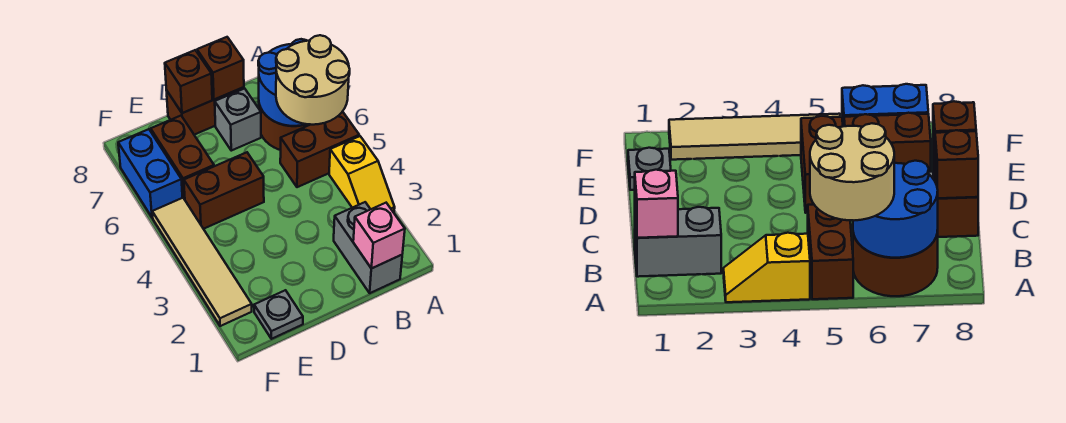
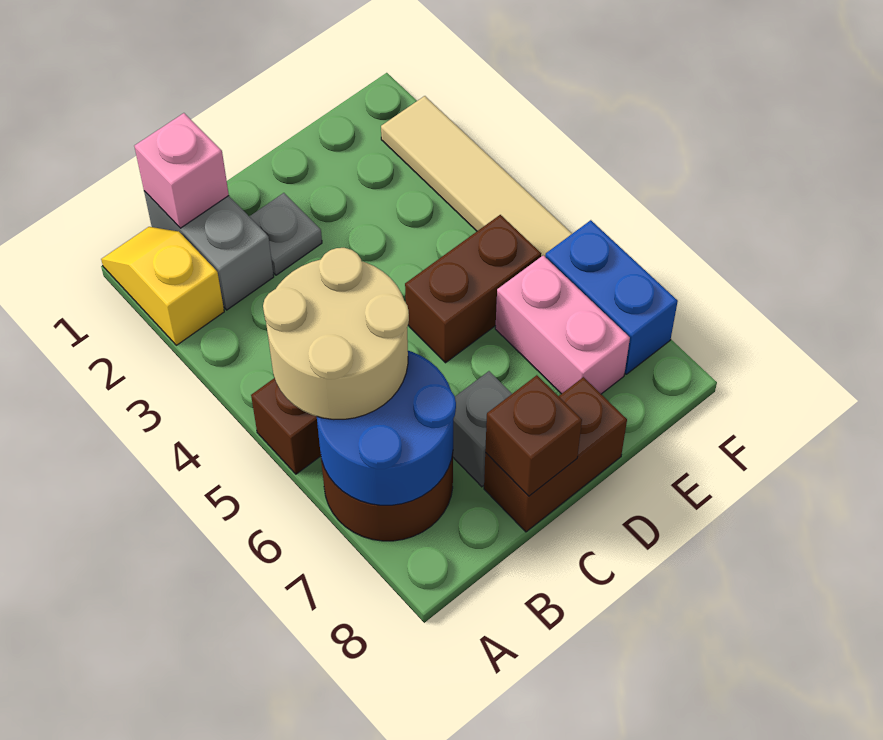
yellow 1x2 slope [329,136,395,212] -> yellow 1x2 slope moved to [101,227,224,345]
brown 1x1 brick [165,50,212,113] -> none
grey 1x1 plate [254,290,303,339] -> grey 1x1 plate moved to [249,193,322,275]
brown 1x2 brick [151,116,214,200] -> pink 1x2 brick [495,255,630,394]

